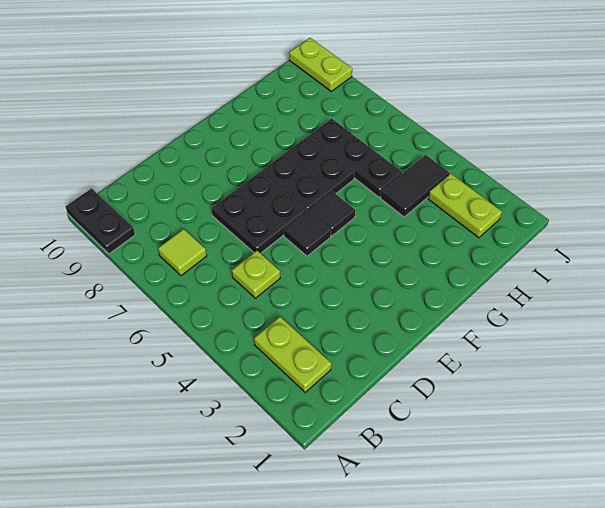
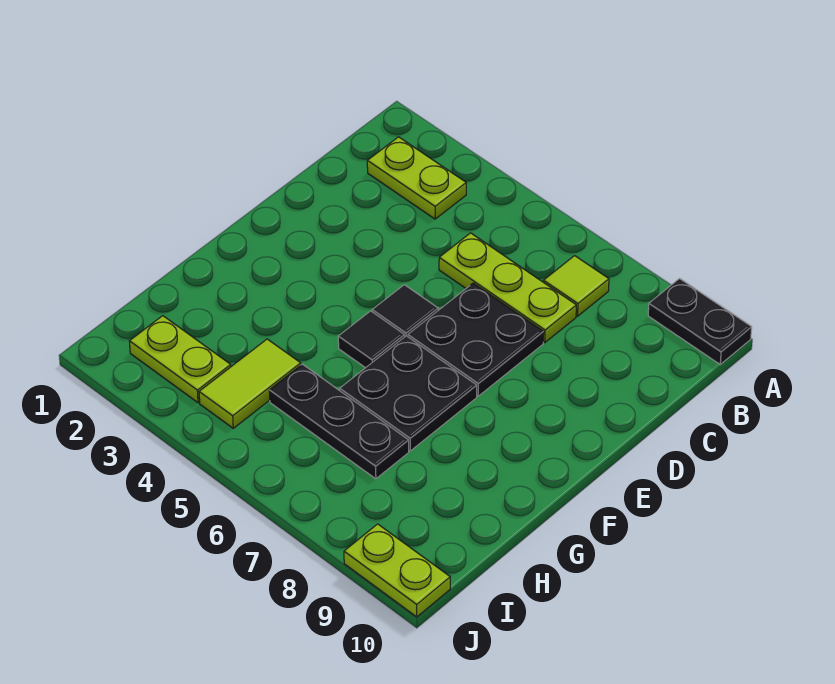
lime 1x1 plate [232,251,280,298] -> lime 1x3 plate [439,233,576,342]
black 1x2 tile [381,155,450,217] -> lime 1x2 tile [199,339,301,428]

